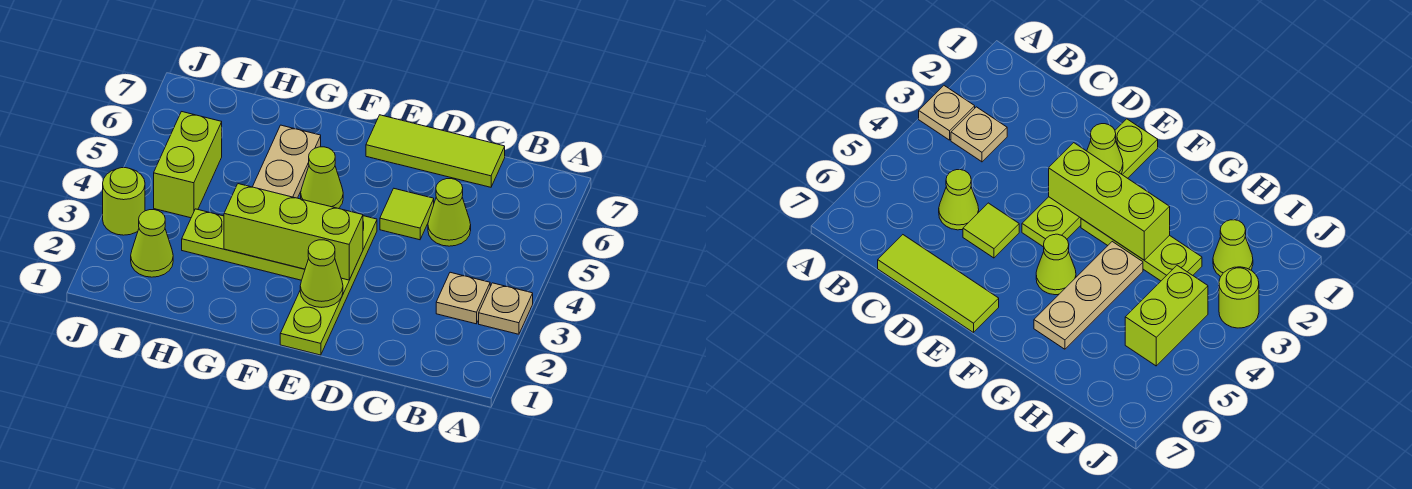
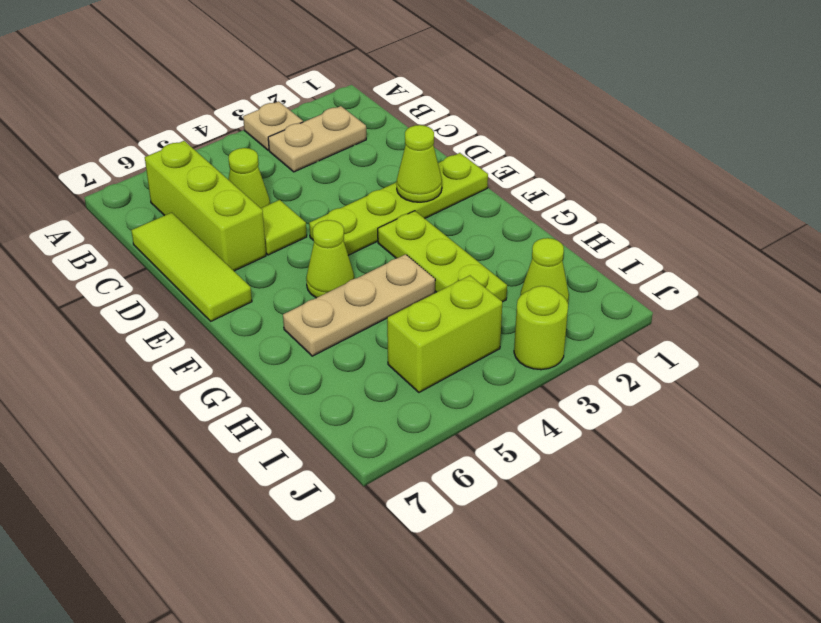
tan 1x1 plate [436,272,490,324] -> tan 1x2 plate [268,106,366,172]
lime 1x3 brick [224,184,363,280] -> lime 1x3 brick moved to [145,141,266,271]

